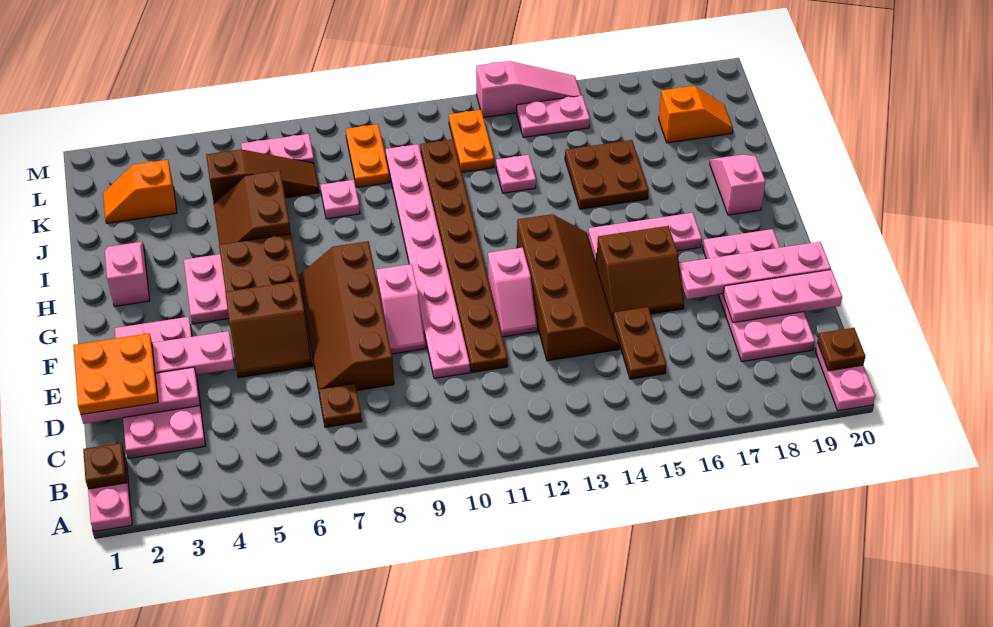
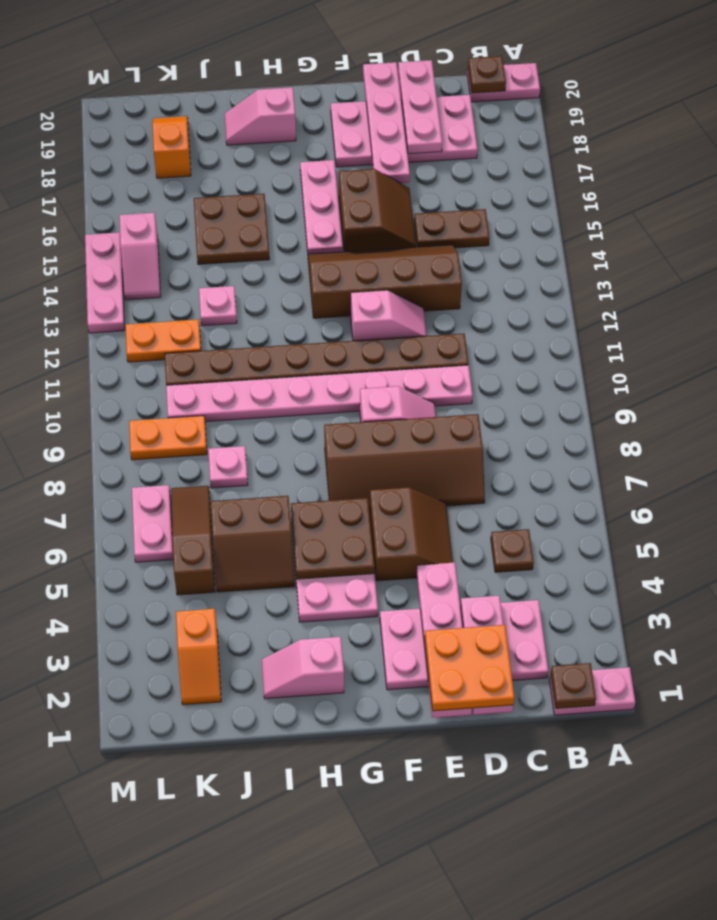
brown 1x1 plate [319,383,362,427] -> brown 1x1 plate moved to [491,529,534,572]
pink 1x2 plate [517,96,590,137] -> pink 1x2 slope [119,213,161,300]
pink 1x3 slope [476,61,581,118] -> pink 1x3 plate [85,232,125,333]

